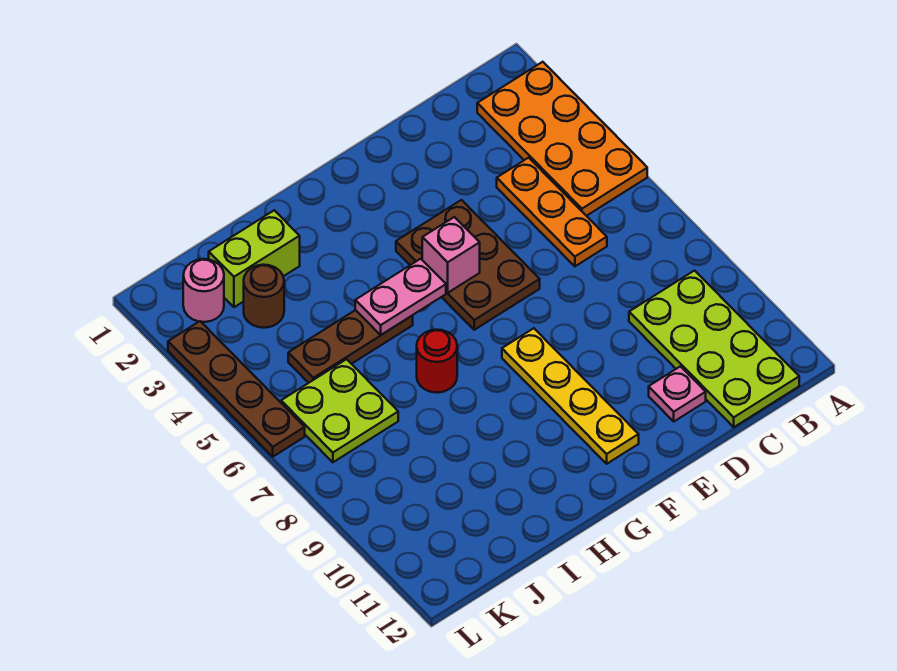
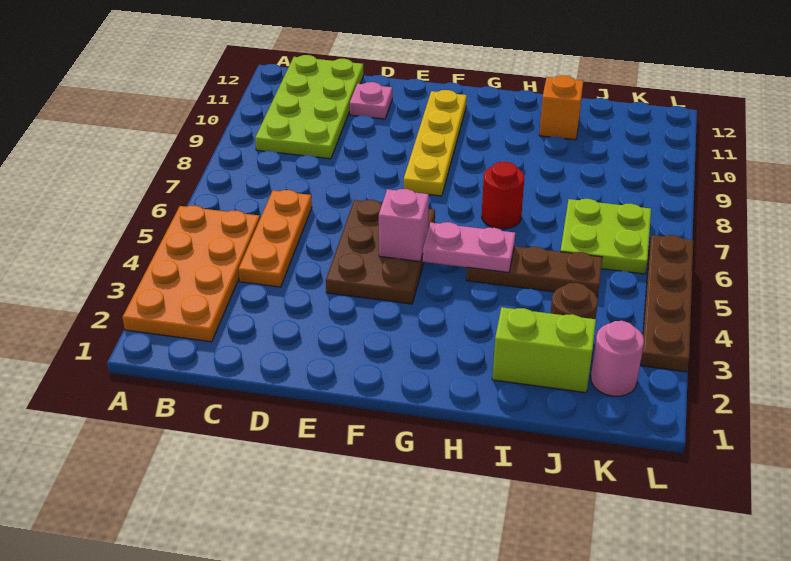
none -> orange 1x1 brick [539,75,583,140]

